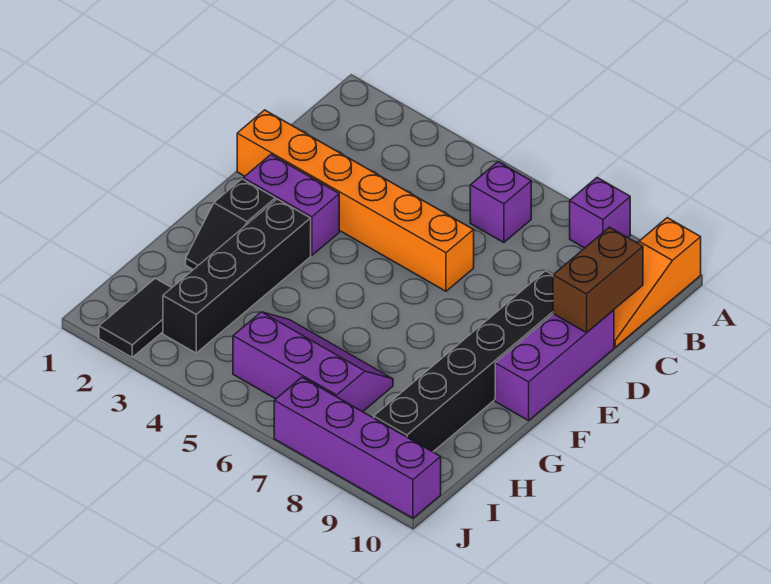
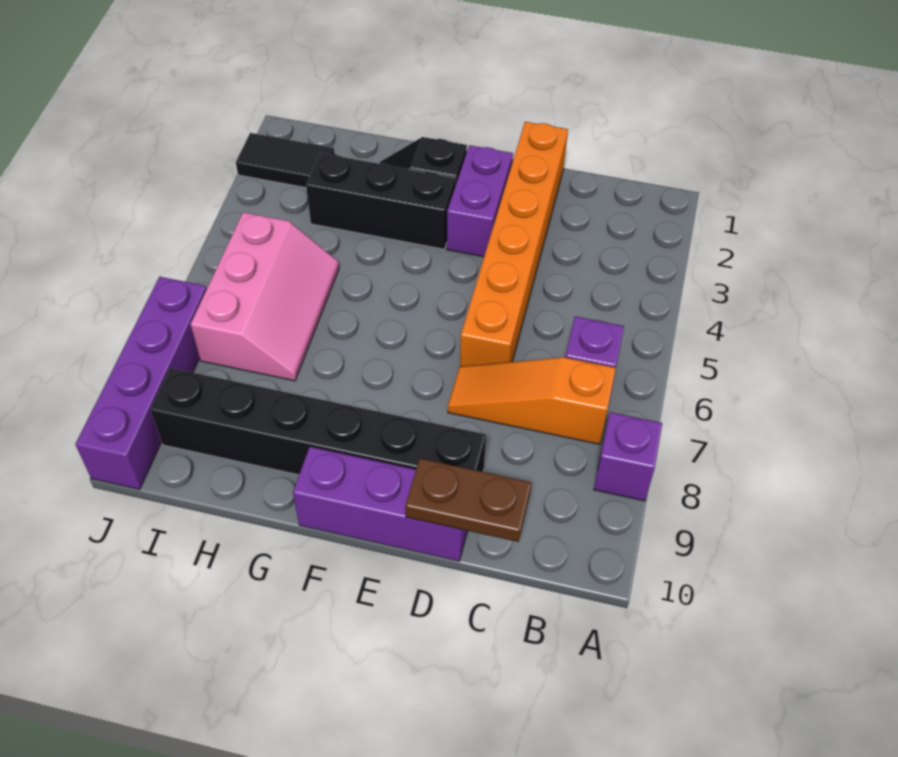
orange 1x3 slope [614,218,701,347] -> orange 1x3 slope moved to [448,357,616,444]
brown 1x2 brick [553,227,643,333] -> brown 1x2 plate [405,458,531,542]
black 1x4 brick [163,199,311,353] -> black 1x3 brick [306,153,456,249]
purple 2x3 slope [233,312,393,412] -> pink 2x3 slope [190,212,339,381]

